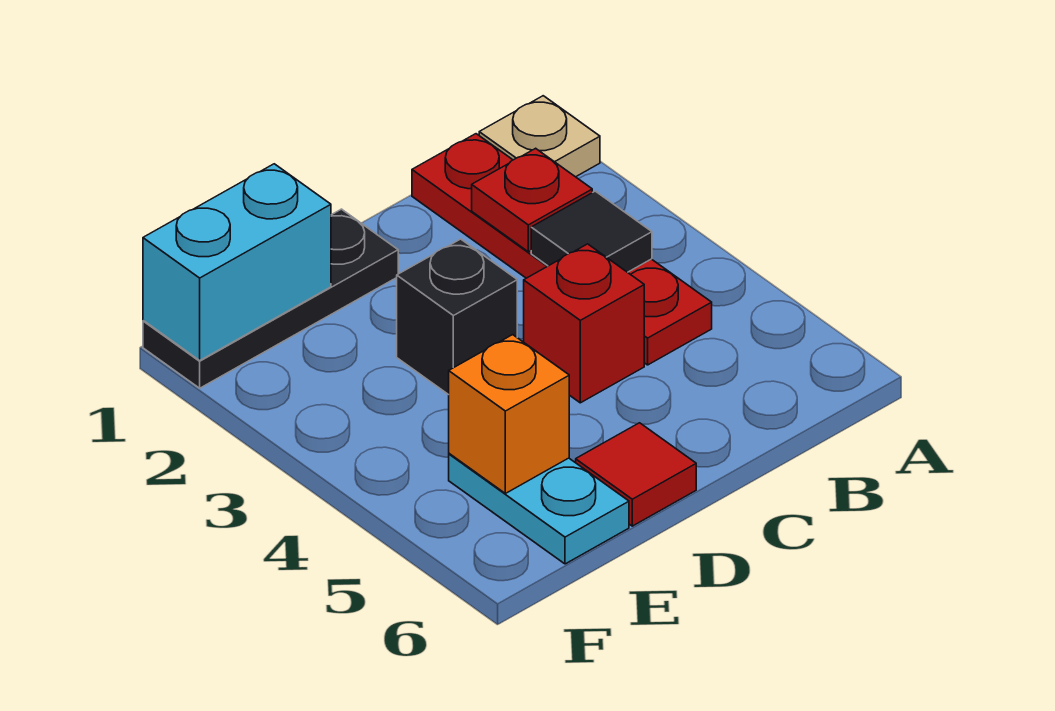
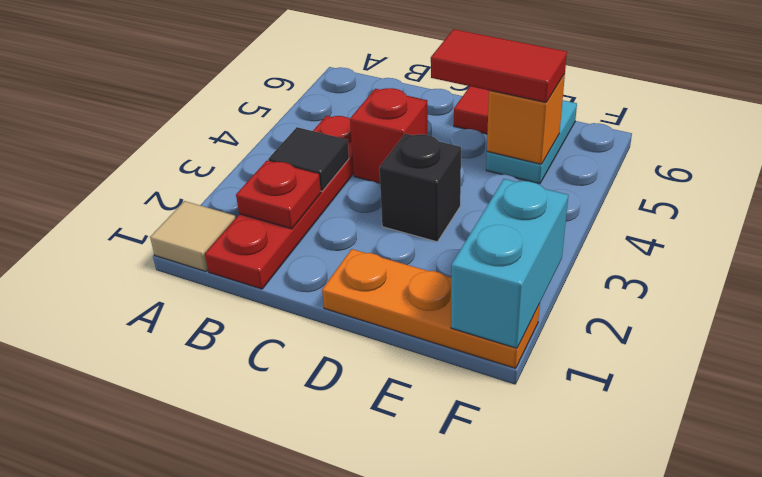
tan 1x1 plate [479,96,600,177] -> tan 1x1 tile [150,201,236,272]
black 1x3 plate [143,209,398,388] -> orange 1x3 plate [322,249,540,368]
none -> red 1x2 tile [431,29,567,103]
cyan 1x2 brick [143,164,331,360] -> cyan 1x2 brick turned to [451,179,568,348]

